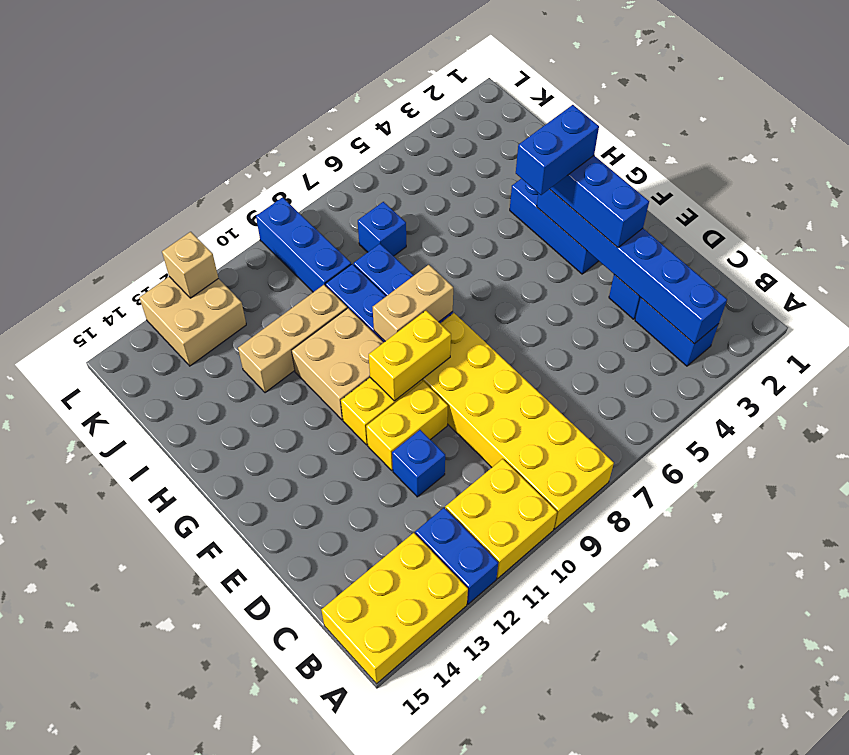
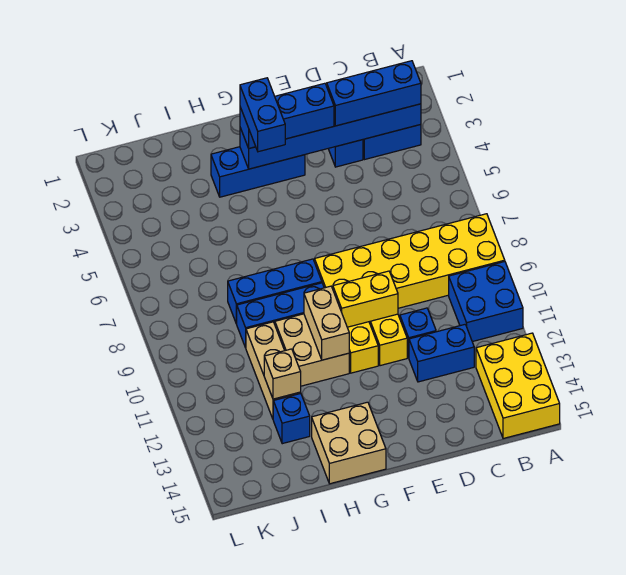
yellow 2x2 brick [445,459,557,579] -> blue 2x2 brick [449,262,523,342]
blue 1x2 brick [415,508,498,604] -> blue 1x2 brick moved to [409,325,474,382]
yellow 1x2 brick [369,311,451,401] -> yellow 1x2 brick turned to [333,271,398,327]
tan 1x2 brick [373,265,453,341] -> tan 1x2 brick moved to [304,286,349,360]
blue 1x1 brick [358,202,406,256] -> blue 1x1 brick moved to [273,393,310,444]
blue 1x3 brick [256,197,351,292] -> blue 1x3 brick moved to [327,61,421,126]
tan 2x2 brick [139,277,246,366] -> tan 2x2 brick moved to [312,402,386,484]
tan 1x1 brick [162,232,218,298] -> tan 1x1 brick moved to [264,349,301,399]

